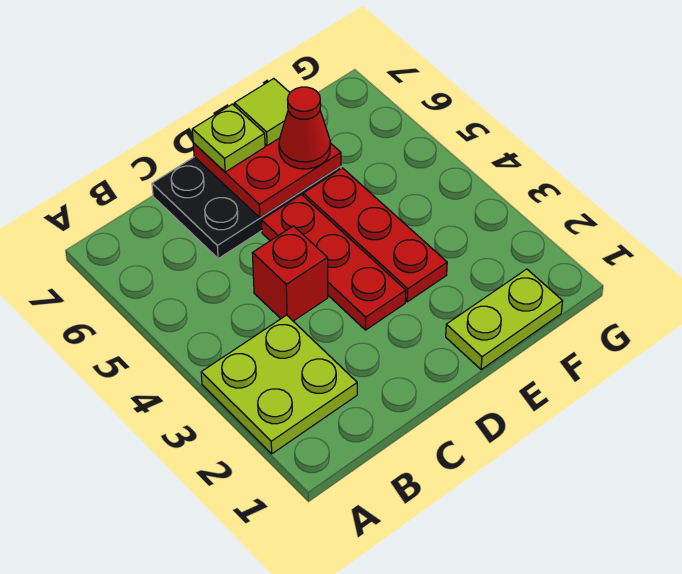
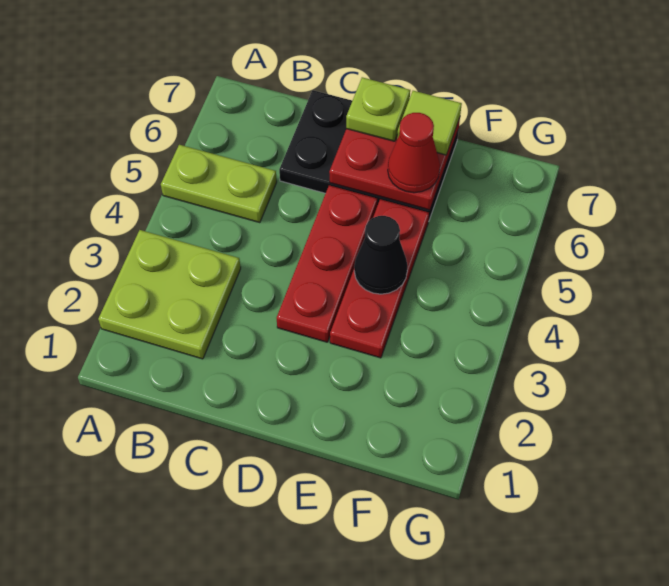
red 1x1 brick [252,226,328,321] -> none
lime 1x2 plate [446,269,563,370] -> lime 1x2 plate moved to [161,145,277,223]
none -> black 1x1 cone [354,216,408,294]

